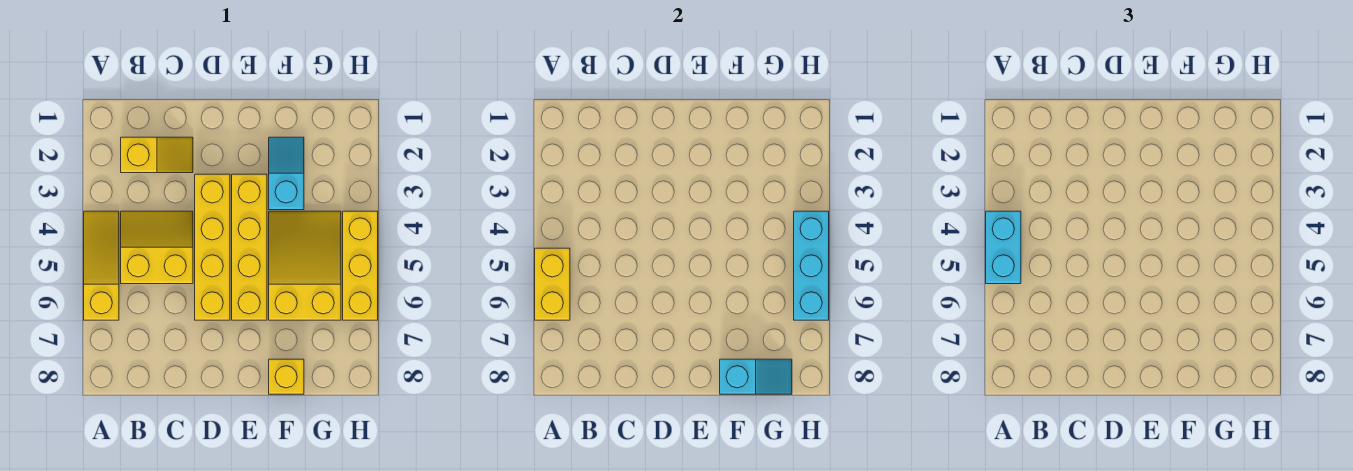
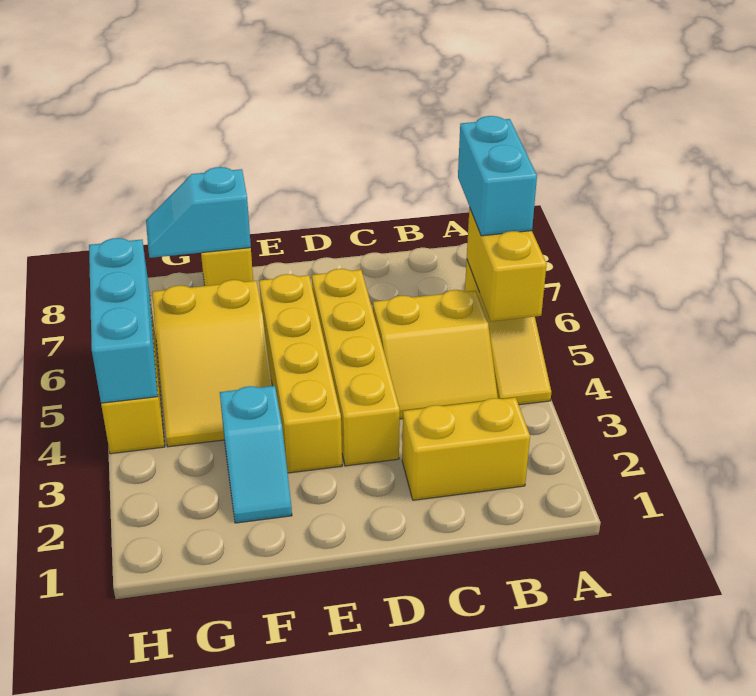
cyan 1x2 brick [986,211,1021,284] -> cyan 1x2 brick moved to [458,116,537,236]
yellow 1x2 slope [121,137,193,173] -> yellow 1x2 brick [402,398,530,500]

